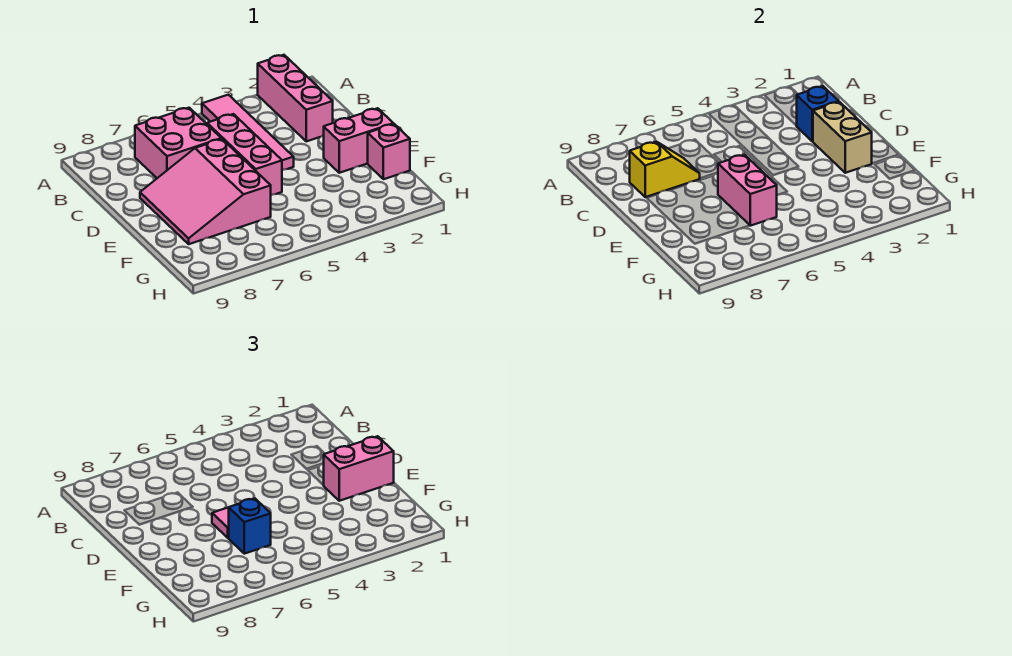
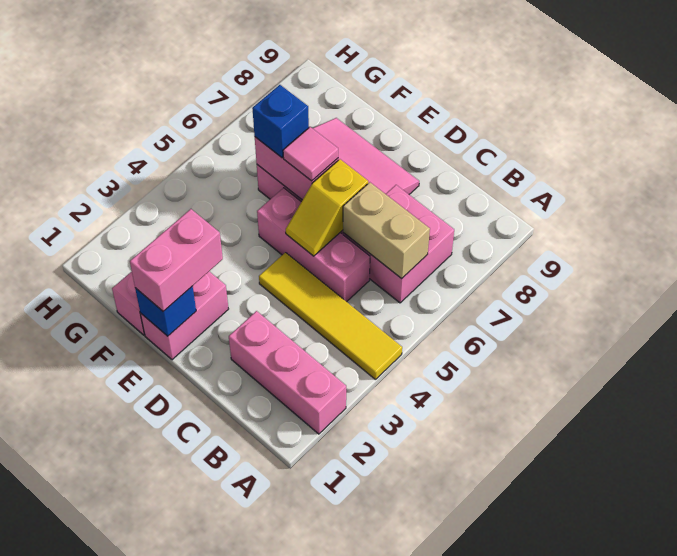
pink 1x4 tile [202,95,294,170] -> yellow 1x4 tile [259,252,402,380]
blue 1x1 brick [797,86,839,141] -> blue 1x1 brick moved to [135,286,196,336]
yellow 1x2 slope [630,142,700,197] -> yellow 1x2 slope moved to [286,159,368,256]
tan 1x2 brick [813,102,872,173] -> tan 1x2 brick moved to [343,182,430,279]

